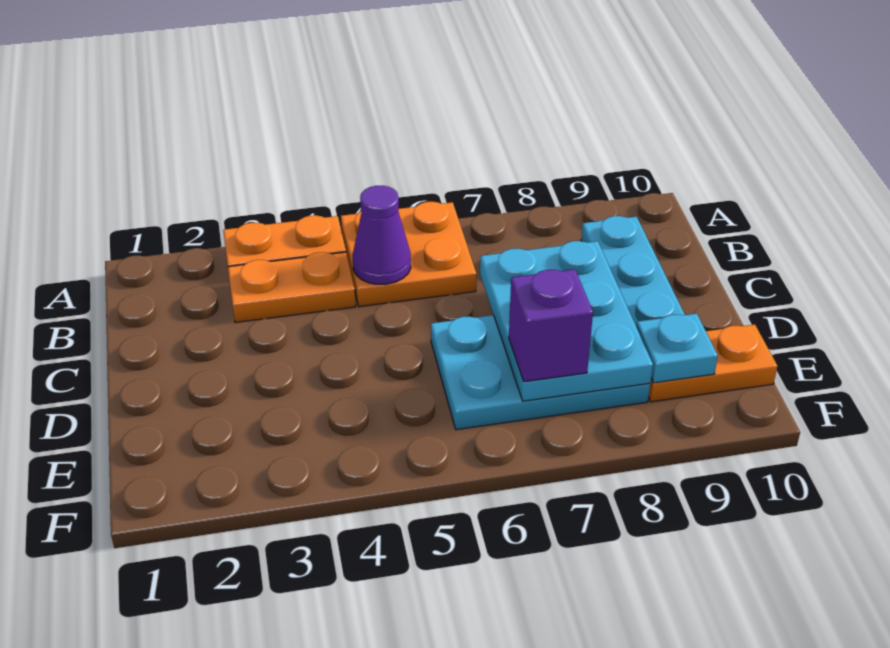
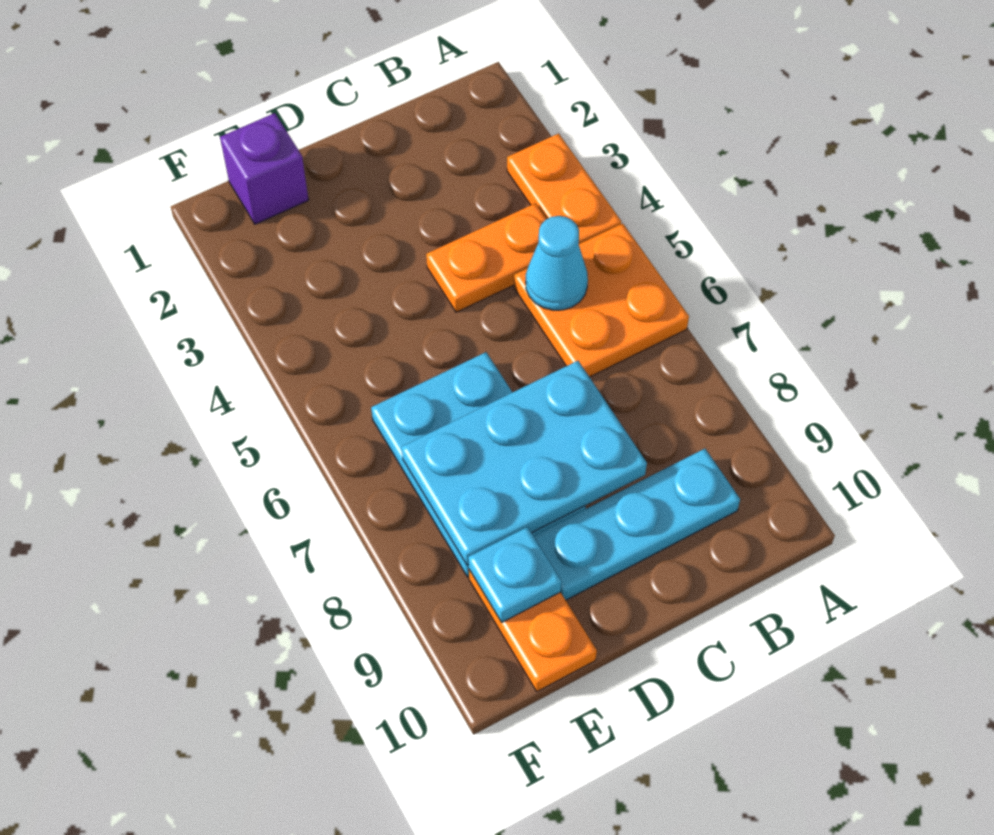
orange 1x2 plate [228,252,356,323] -> orange 1x2 plate turned to [426,203,546,312]
purple 1x1 cone [353,186,411,284] -> cyan 1x1 cone [526,216,588,310]
purple 1x1 brick [509,269,593,382] -> purple 1x1 brick moved to [220,113,308,224]

